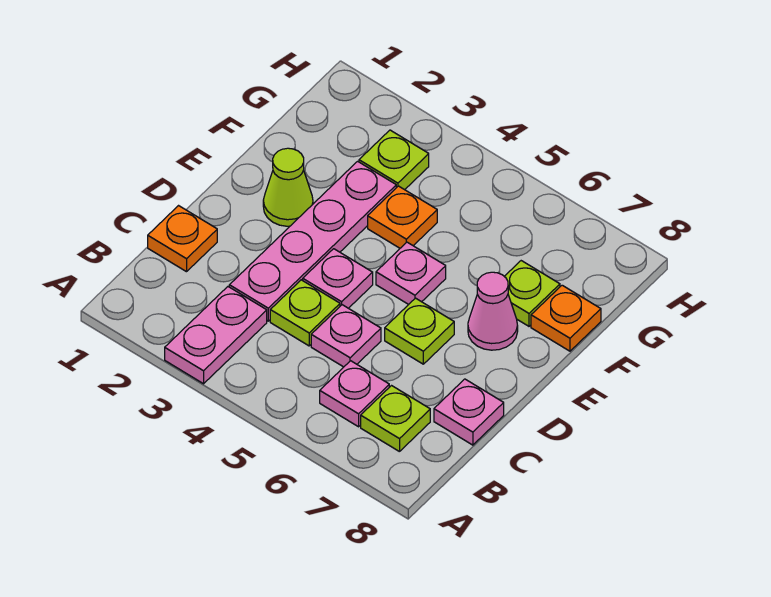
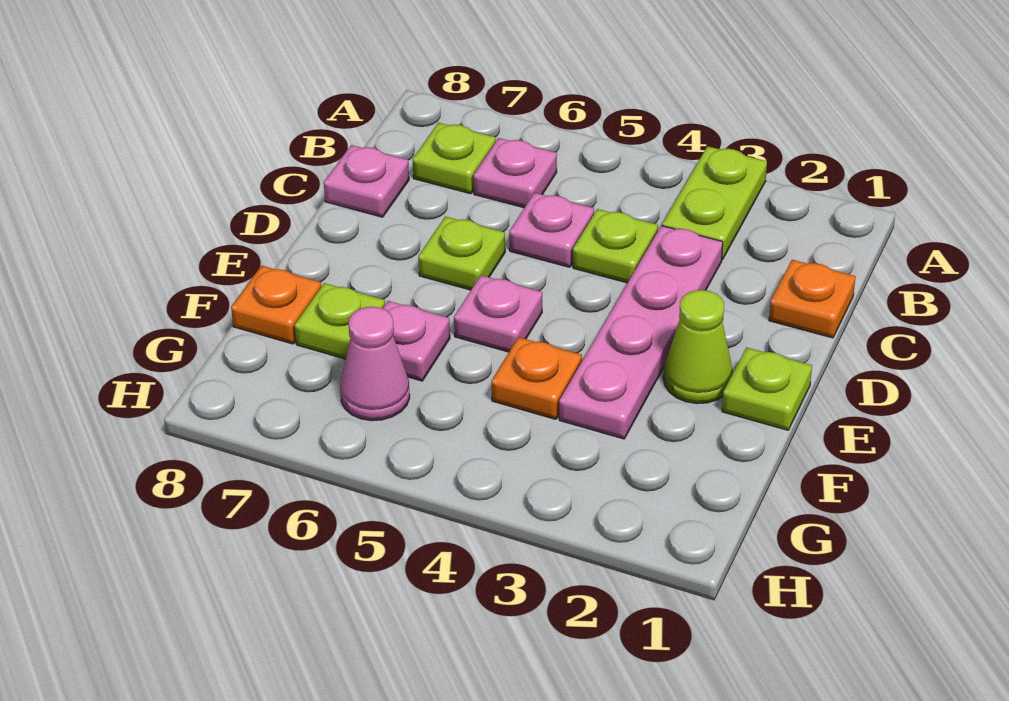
pink 1x2 plate [165,287,267,384] -> lime 1x2 plate [662,146,767,260]
pink 1x1 plate [303,249,373,308] -> pink 1x1 plate moved to [383,301,450,381]
pink 1x1 cone [468,272,518,350] -> pink 1x1 cone moved to [340,307,410,421]
lime 1x1 plate [359,130,429,190] -> lime 1x1 plate moved to [722,347,812,430]

